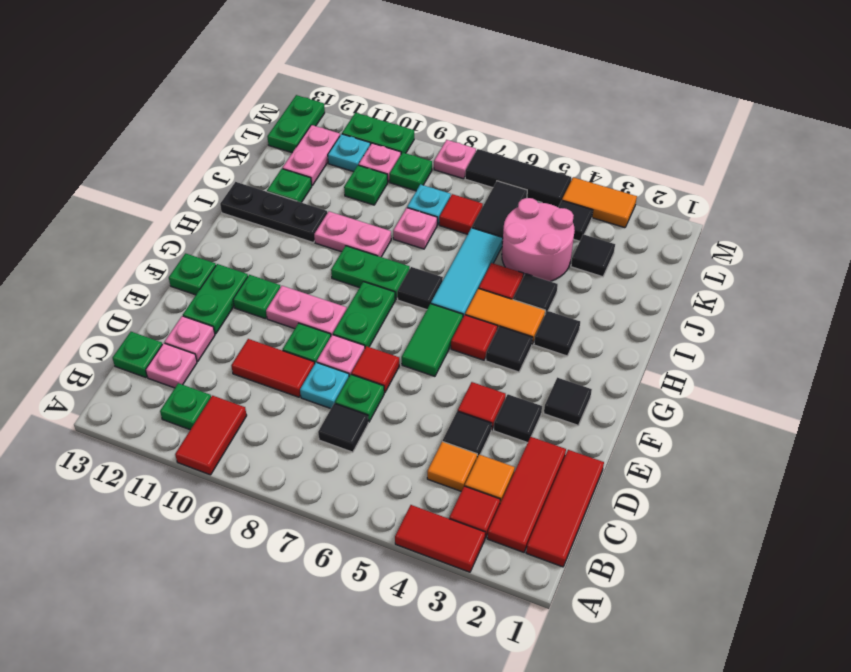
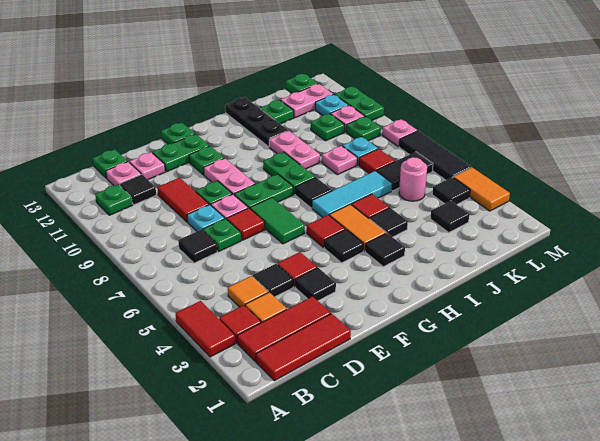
red 1x2 tile [175,396,247,475] -> none
black 1x1 tile [544,378,592,425] -> black 1x1 tile moved to [119,174,156,205]
green 1x2 tile [402,304,463,376] -> green 1x2 tile turned to [250,198,305,244]
pink 2x2 round brick [502,198,575,281] -> pink 1x1 round brick [399,157,427,201]
green 1x2 plate [267,95,325,153] -> green 1x1 plate [286,74,318,93]

